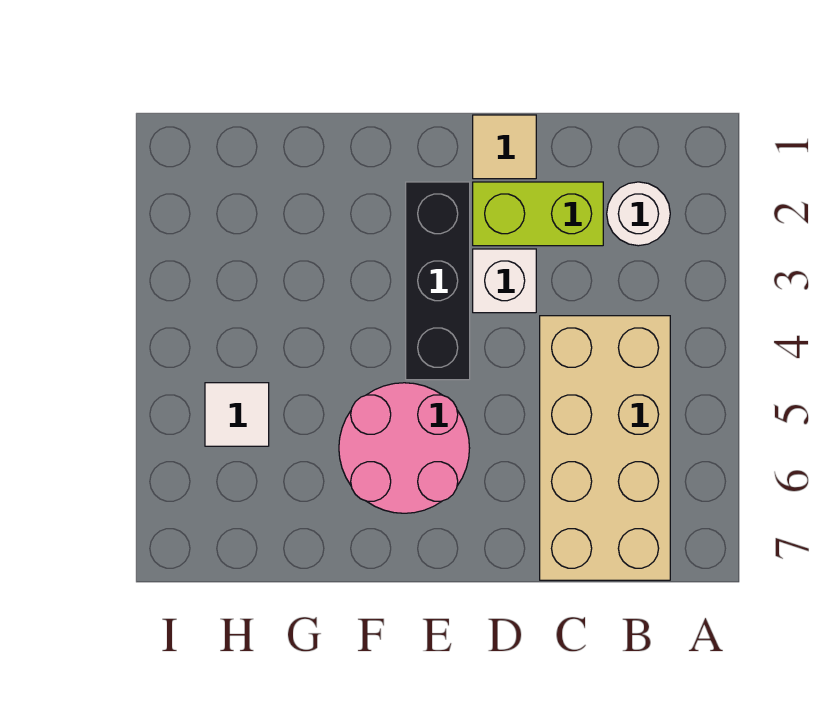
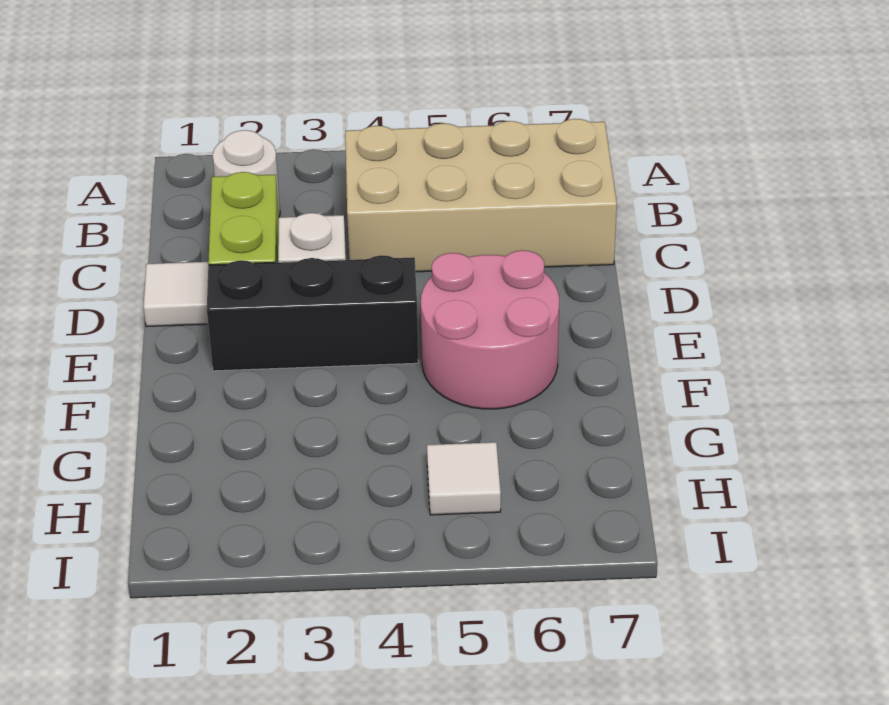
tan 1x1 tile [473,115,536,179] -> white 1x1 tile [144,262,209,327]

